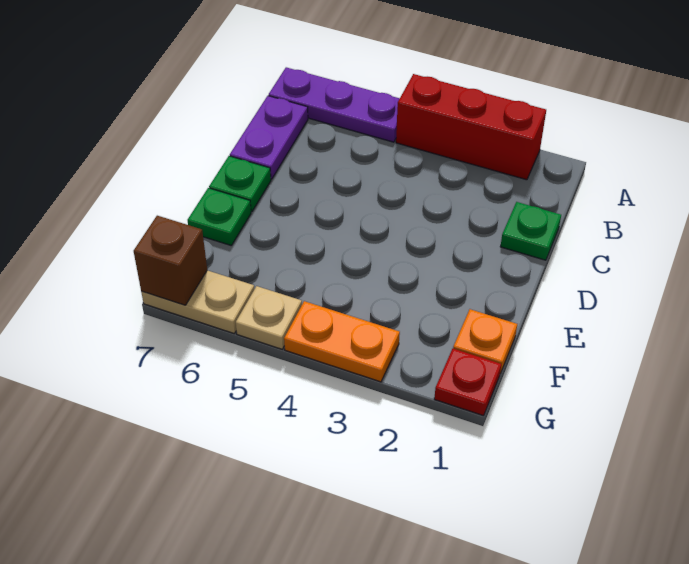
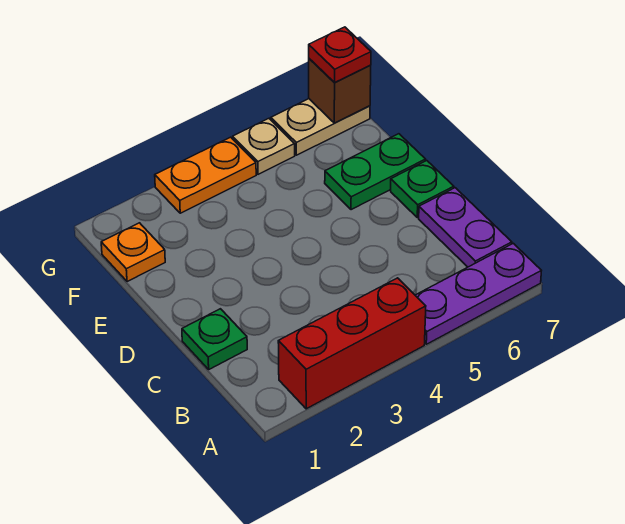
green 1x1 plate [188,188,251,246] -> green 1x2 plate [325,134,426,210]
red 1x1 plate [434,349,501,416] -> red 1x1 plate moved to [309,27,371,83]

